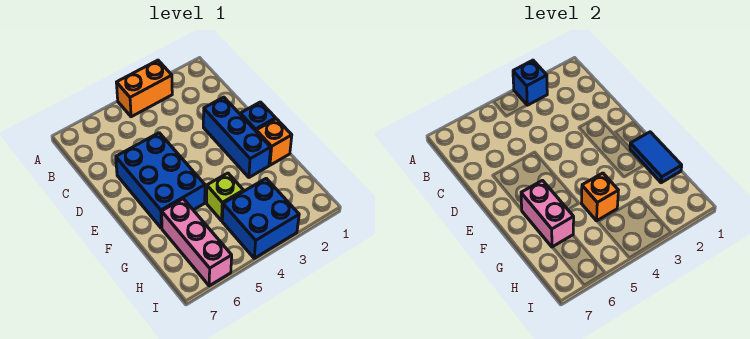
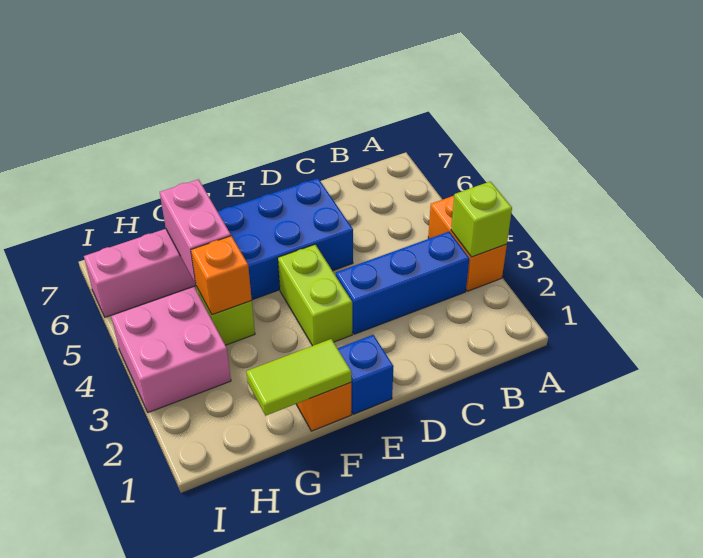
blue 1x1 brick [513,60,547,105] -> lime 1x1 brick [451,181,512,257]
blue 1x3 brick [203,97,271,177] -> blue 1x3 brick moved to [336,232,469,334]
none -> lime 1x2 brick [278,245,352,346]
blue 1x2 tile [630,132,682,183] -> lime 1x2 tile [246,339,351,416]
pink 1x2 brick [521,180,574,247] -> pink 1x2 brick turned to [160,179,231,284]
blue 2x2 brick [222,178,299,258] -> pink 2x2 brick [111,287,231,413]

